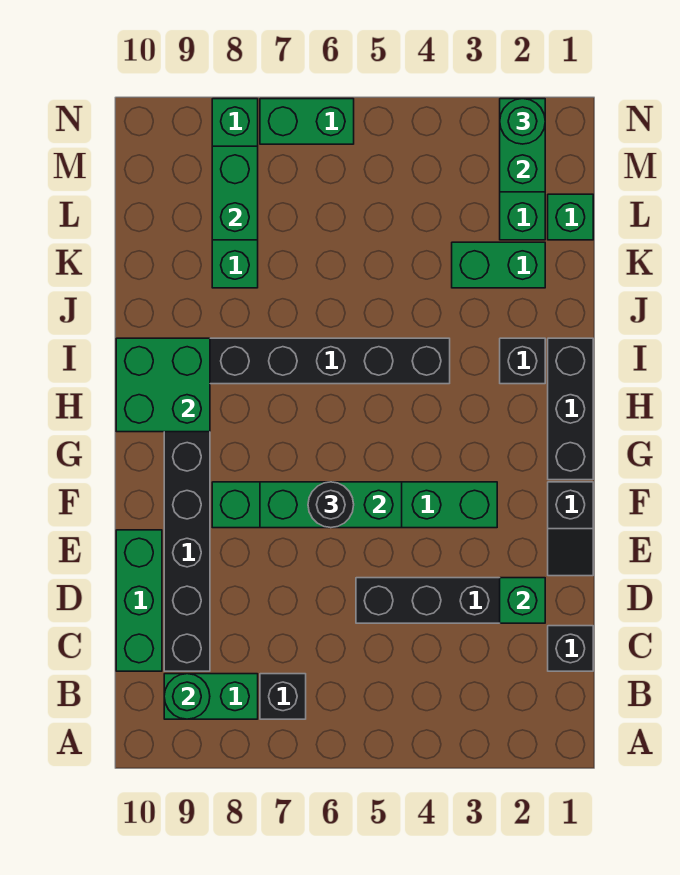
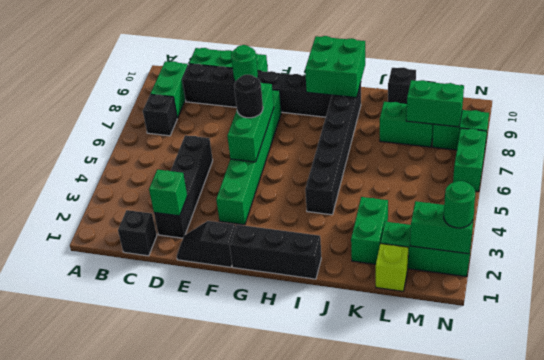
green 1x1 round brick [164,674,210,719] -> green 1x1 round brick moved to [231,45,258,82]
black 1x1 brick [500,338,545,384] -> black 1x1 brick moved to [388,67,416,104]
green 1x1 brick [548,194,593,240] -> lime 1x1 brick [376,243,409,291]

